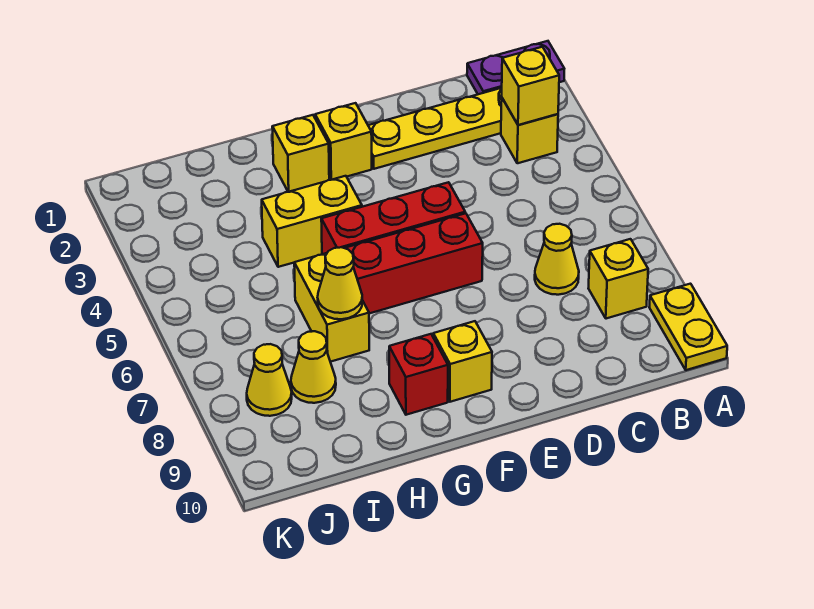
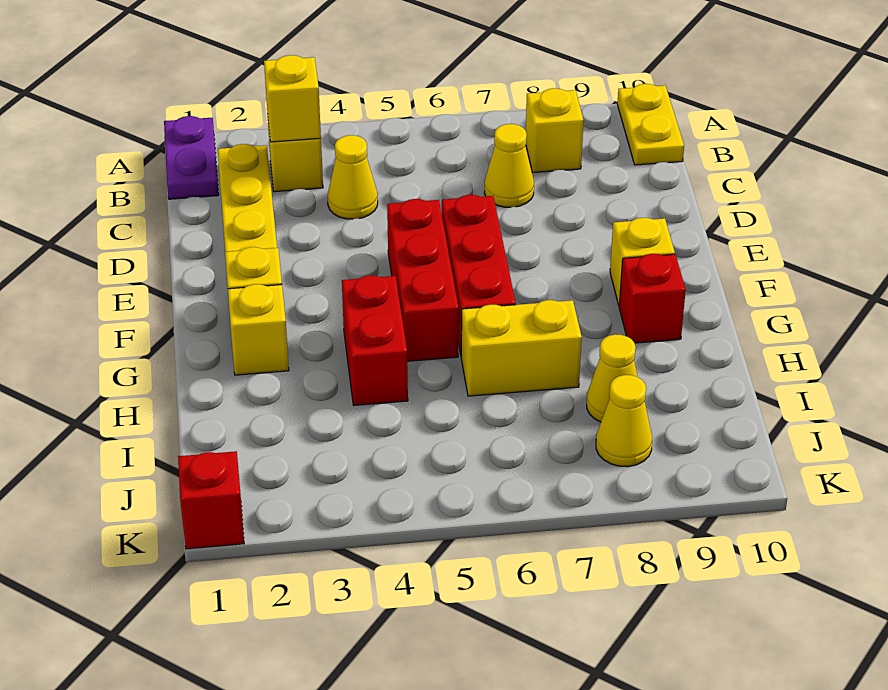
yellow 1x2 plate [649,284,727,370] -> yellow 1x2 plate turned to [617,84,684,165]
yellow 1x2 brick [262,176,362,267] -> red 1x2 brick [342,275,408,406]
yellow 1x1 cone [318,247,362,319] -> yellow 1x1 cone moved to [328,135,378,219]
none -> red 1x1 brick [178,451,244,549]

